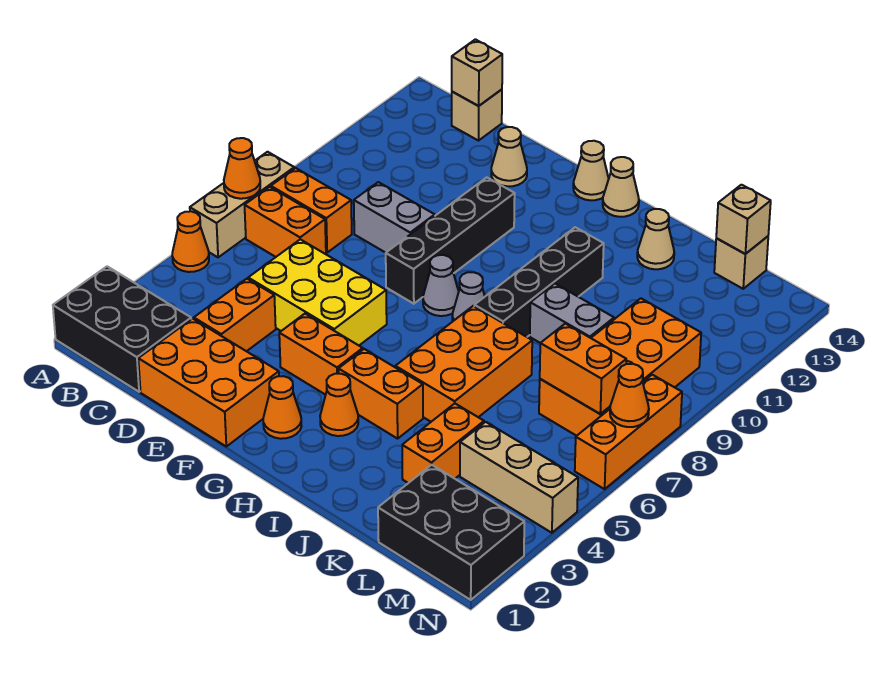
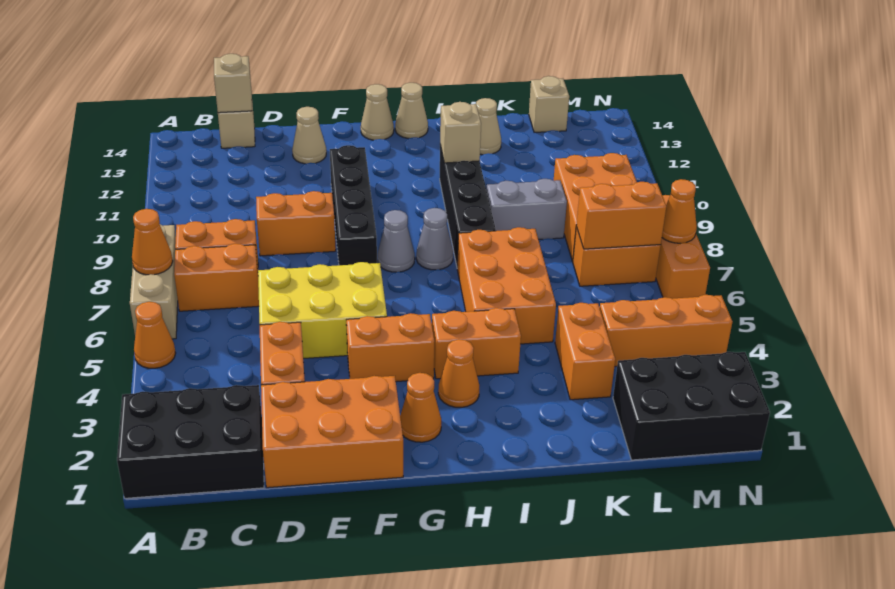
grey 1x2 brick [354,182,435,253] -> orange 1x2 brick [256,191,336,256]
tan 1x3 brick [460,422,578,533] -> orange 1x3 brick [600,295,732,367]
tan 1x1 brick [716,185,771,254] -> tan 1x1 brick moved to [440,102,481,163]

